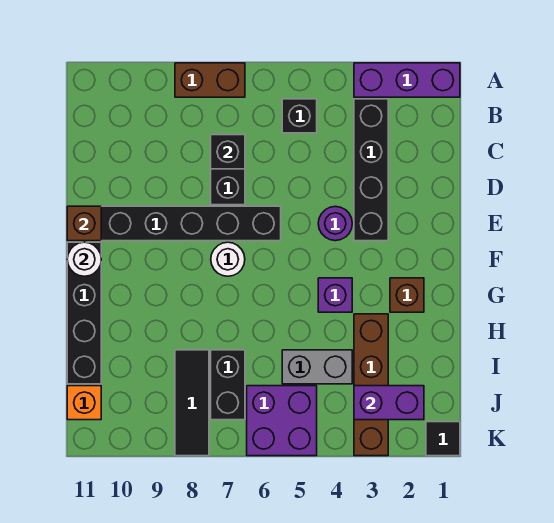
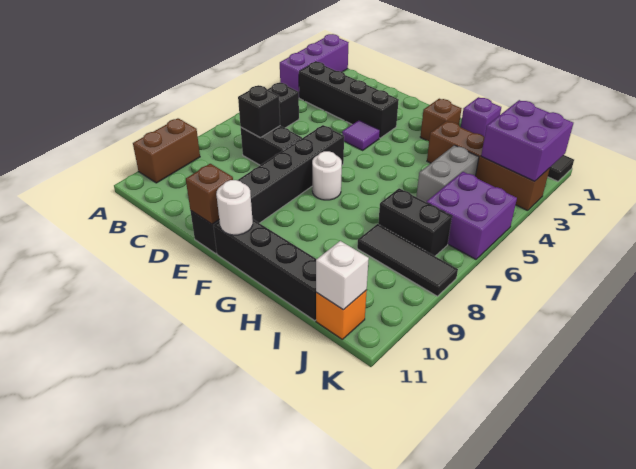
brown 1x2 brick [175,63,245,97] -> brown 1x2 brick moved to [133,118,200,183]
purple 1x1 round brick [318,206,352,241] -> purple 1x1 tile [342,120,380,150]
purple 1x1 brick [318,278,352,312] -> purple 1x1 brick moved to [461,97,501,137]
purple 1x2 brick [354,386,424,420] -> purple 2x2 brick [481,100,573,181]
none -> white 1x1 brick [316,241,369,310]

